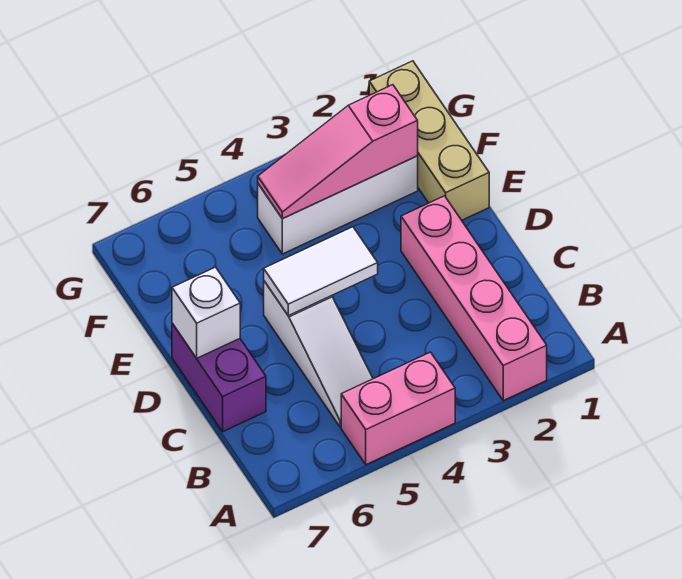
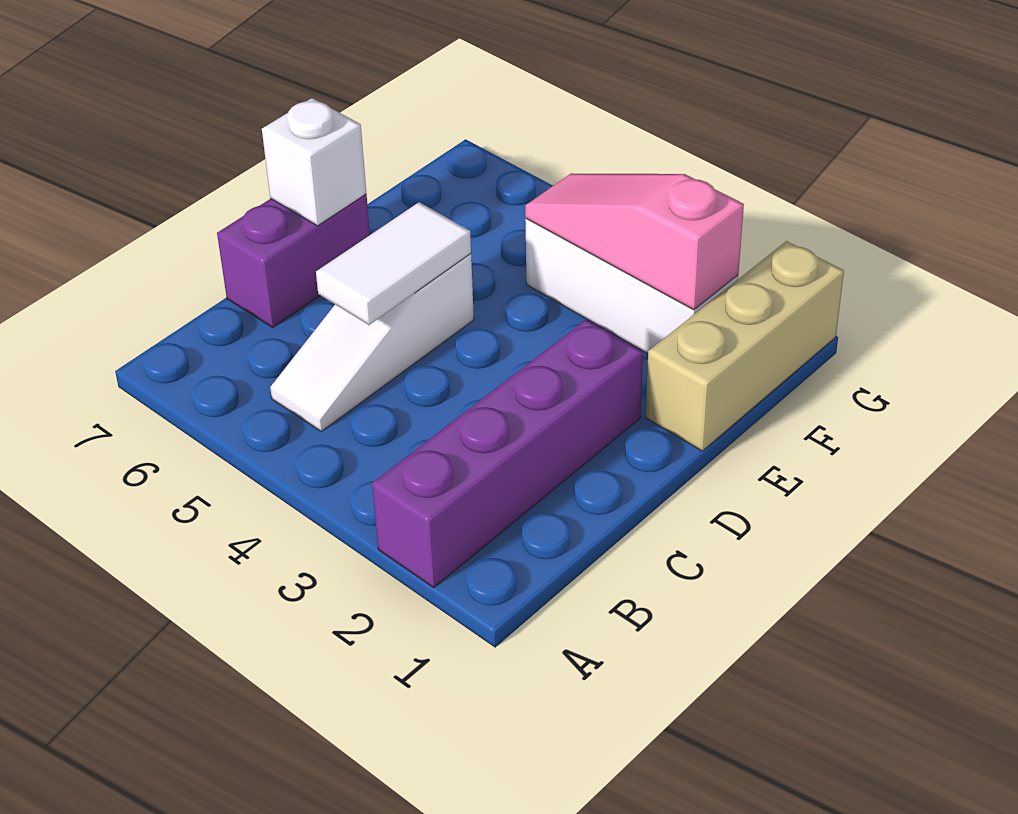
pink 1x4 brick [401,196,547,401] -> purple 1x4 brick [372,319,643,588]
pink 1x2 brick [341,352,455,465] -> none
white 1x2 tile [264,227,378,316] -> white 1x2 tile turned to [316,202,471,325]

